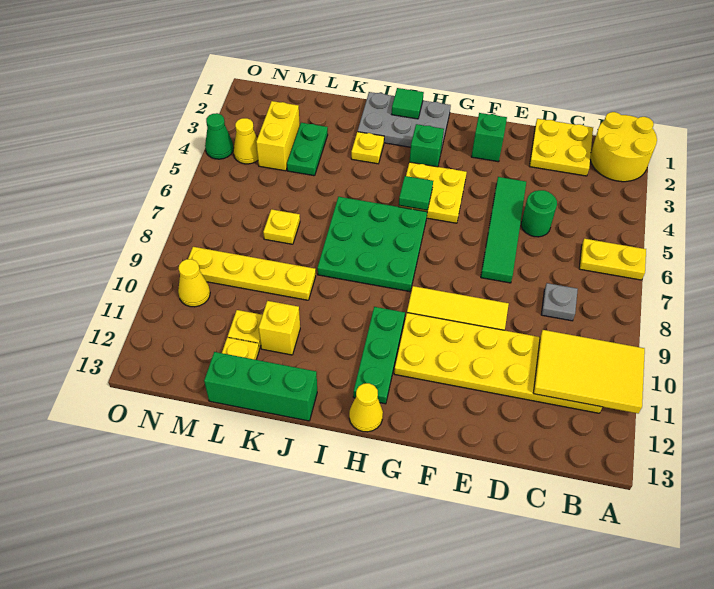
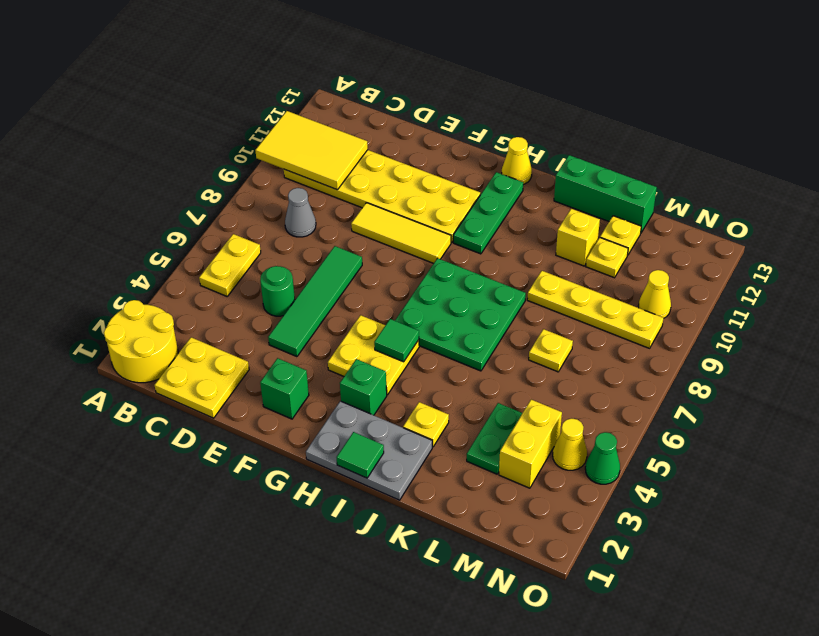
yellow 1x2 plate [579,239,646,280] -> yellow 1x2 plate turned to [199,234,261,296]
grey 1x1 plate [541,283,578,321] -> grey 1x1 cone [285,188,316,237]

